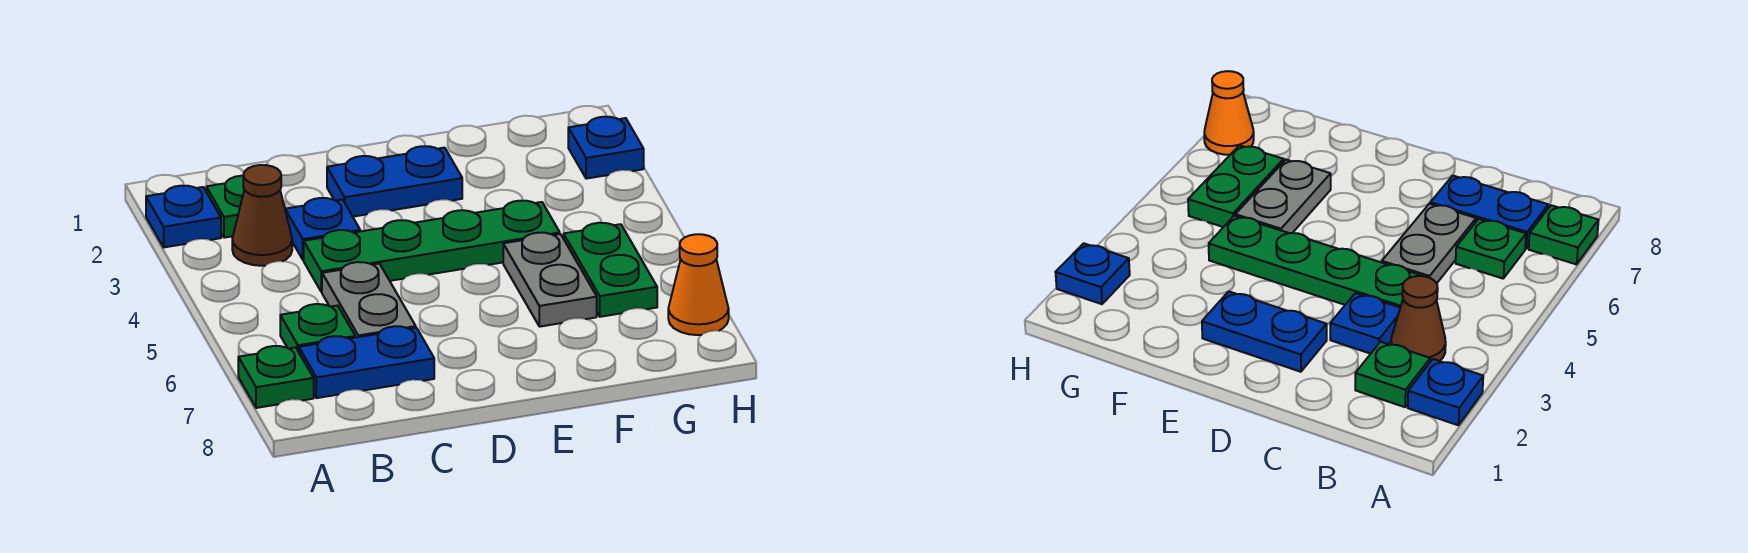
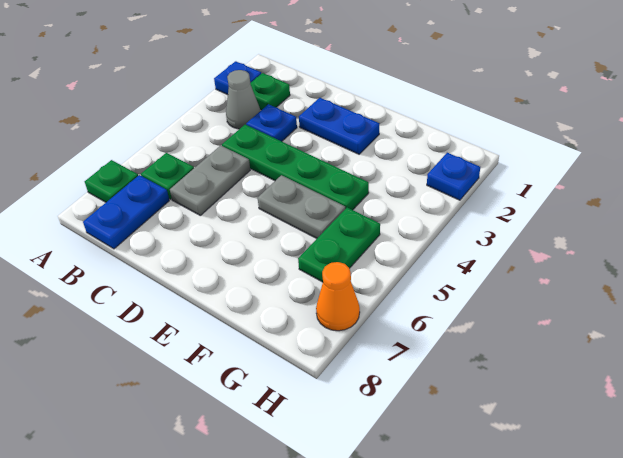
brown 1x1 cone [232,165,292,266] -> grey 1x1 cone [226,70,260,129]
blue 1x2 plate [299,326,434,398] -> blue 1x2 plate turned to [83,175,169,249]
grey 1x2 plate [503,233,597,327] -> grey 1x2 plate turned to [258,175,345,238]

